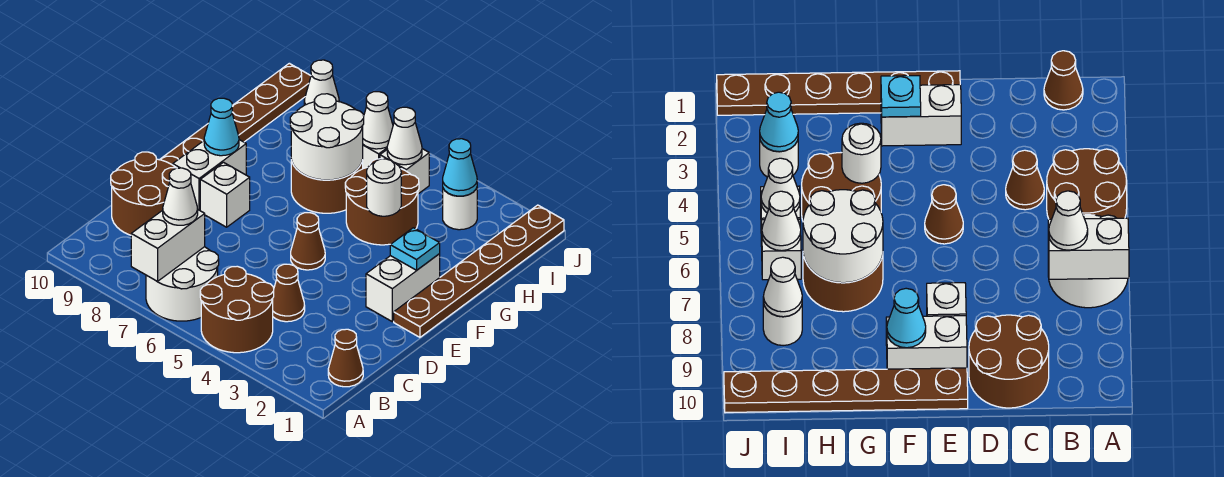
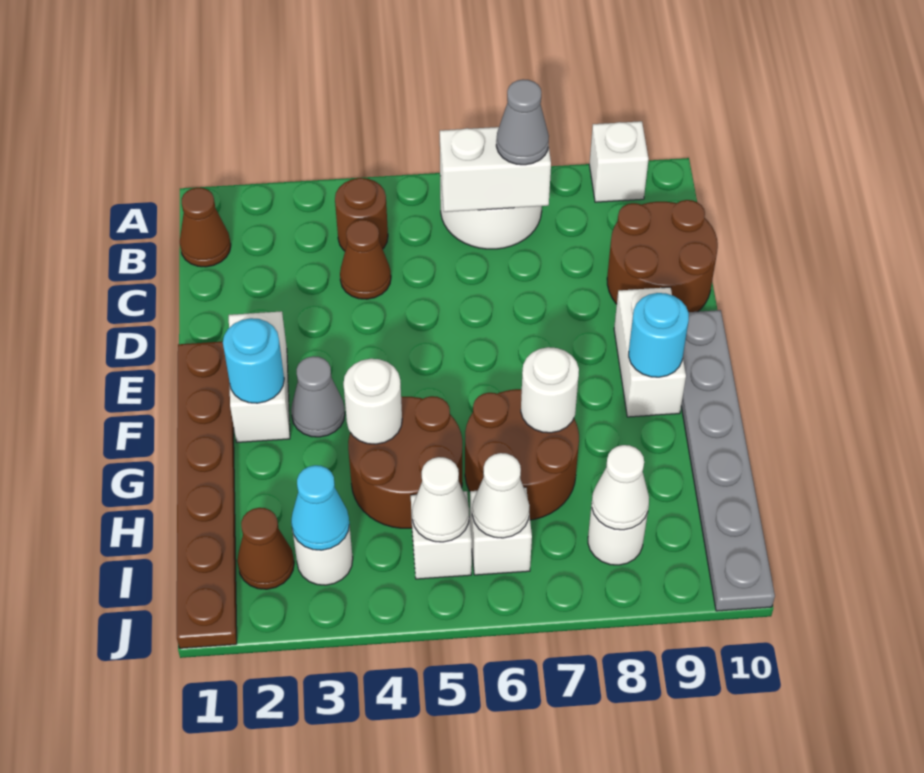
brown 2x2 round brick [200,266,274,353] -> brown 1x1 round brick [335,178,388,251]
white 1x2 brick [131,210,205,281] -> white 1x2 brick turned to [440,127,551,212]
white 1x1 cone [163,168,198,225] -> grey 1x1 cone [496,79,549,165]
brown 1x1 cone [291,213,325,270] -> brown 1x1 cone moved to [237,508,294,589]
white 1x1 brick [200,162,250,227] -> white 1x1 brick moved to [589,121,649,202]
brown 1x6 plate [160,63,311,165] -> grey 1x6 plate [681,310,775,611]
cyan 1x1 plate [390,228,440,270] -> cyan 1x1 round brick [223,318,284,403]
none -> grey 1x1 cone [291,356,345,437]
cyan 1x1 cone [204,98,239,156] -> cyan 1x1 round brick [629,293,689,377]
white 2x2 round brick [290,94,364,180] -> white 1x1 round brick [521,347,579,433]

